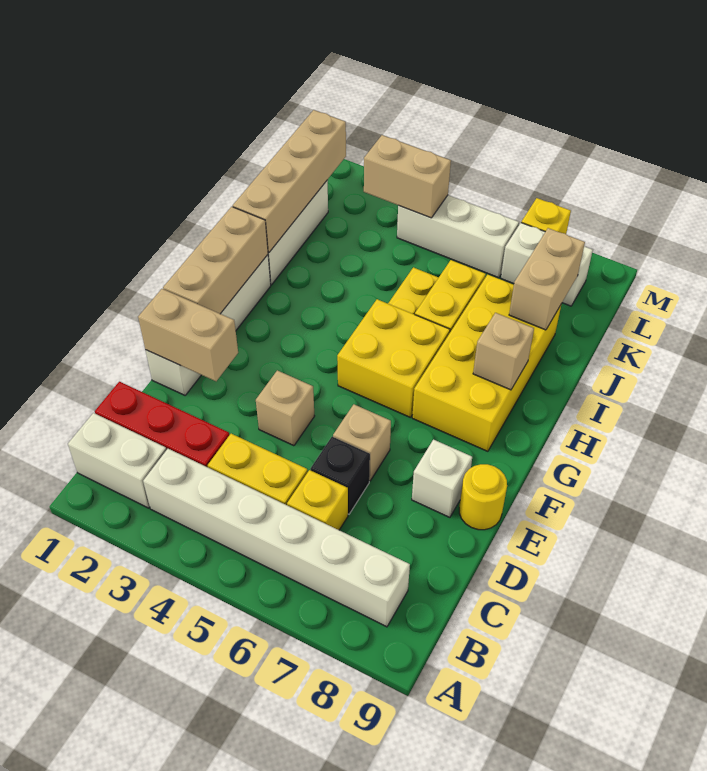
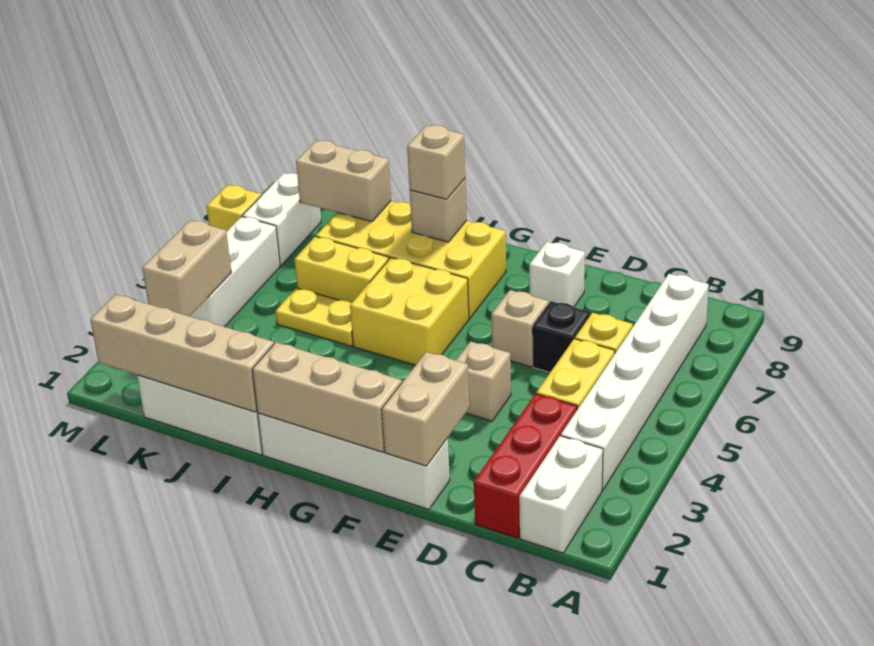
yellow 1x1 round brick [459,464,507,530] -> none
none -> tan 1x1 brick [407,125,465,199]

